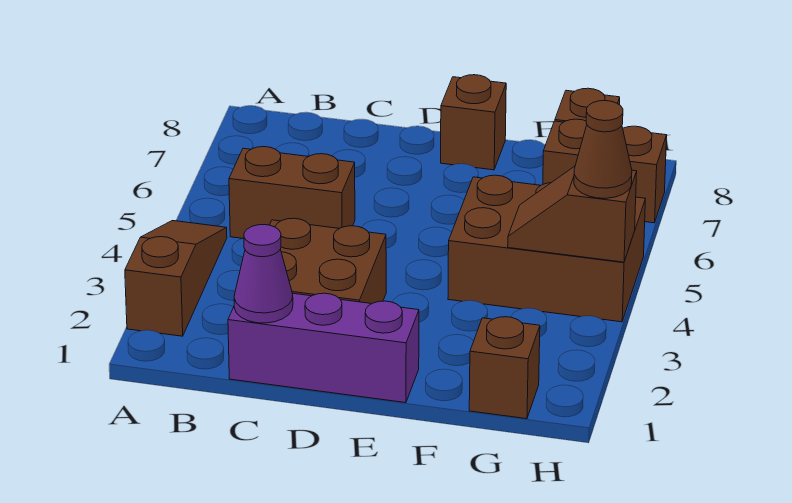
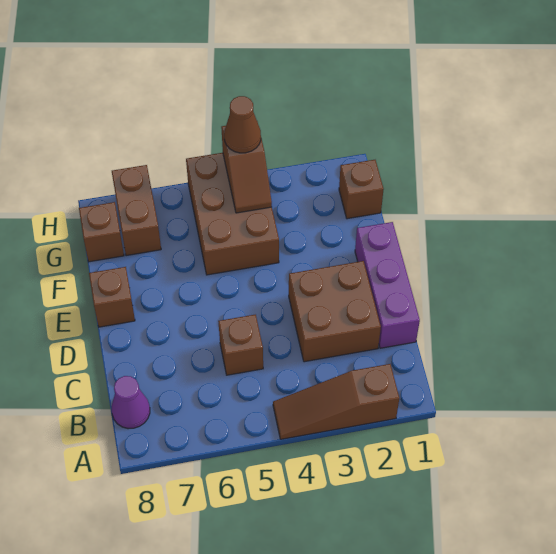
brown 1x2 brick [229,147,355,238] -> brown 1x1 brick [218,315,263,375]
purple 1x1 cone [234,225,293,323] -> purple 1x1 cone moved to [112,376,150,429]

